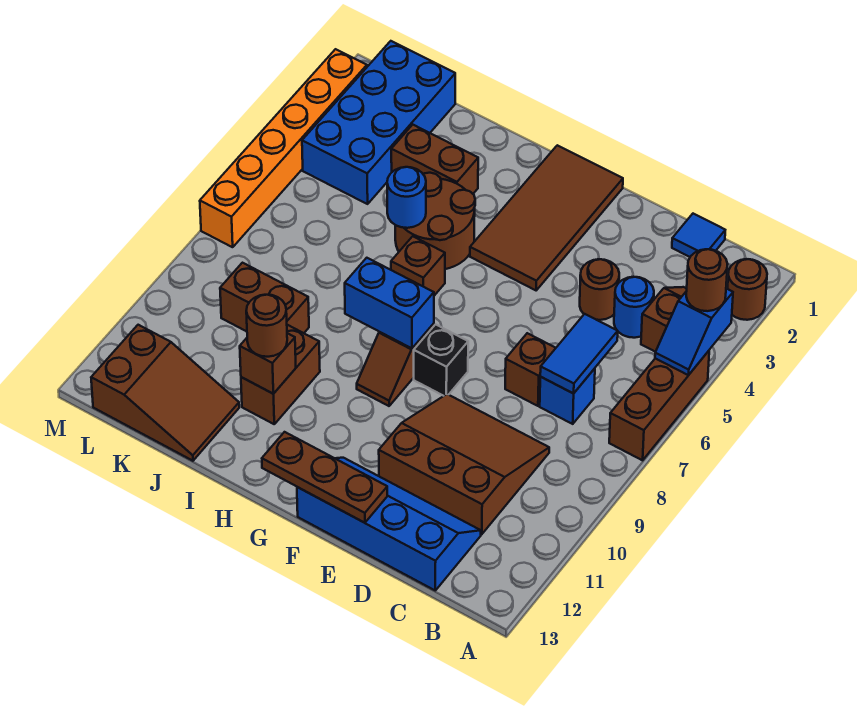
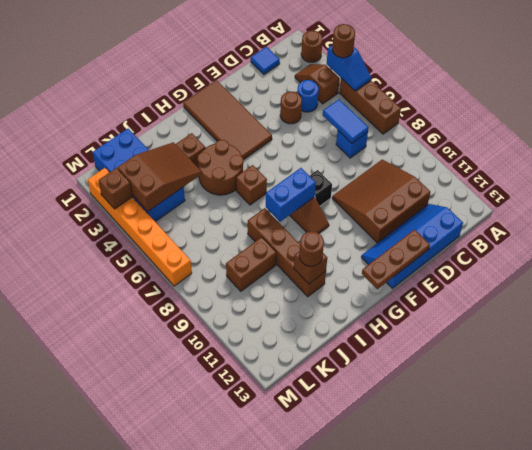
brown 1x1 brick [505,333,556,406] -> brown 1x1 brick moved to [98,168,132,209]
blue 1x1 round brick [387,167,426,228] -> none
brown 1x2 brick [241,325,320,424] -> brown 1x4 brick [248,208,326,297]
brown 2x3 slope [91,325,239,461] -> brown 2x3 slope moved to [118,142,202,212]

